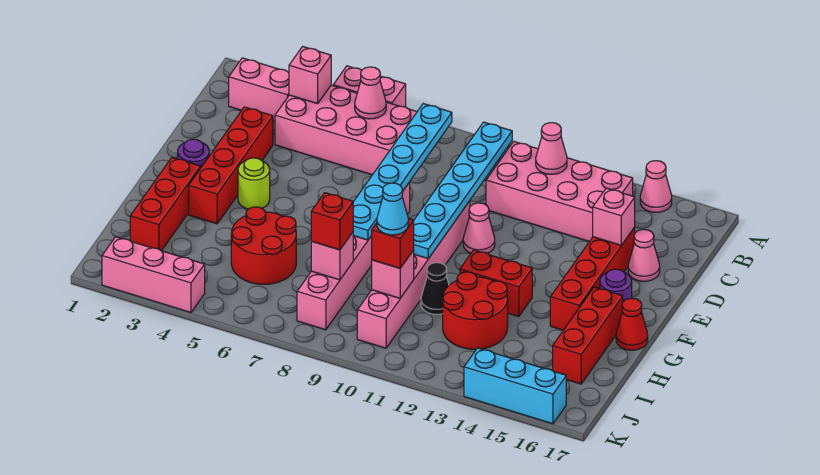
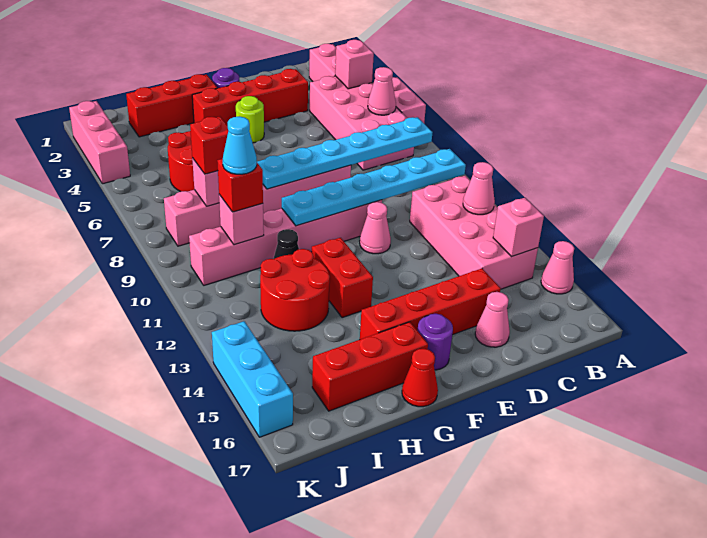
pink 1x1 brick [593,188,635,245] -> pink 1x1 brick moved to [493,198,544,257]

